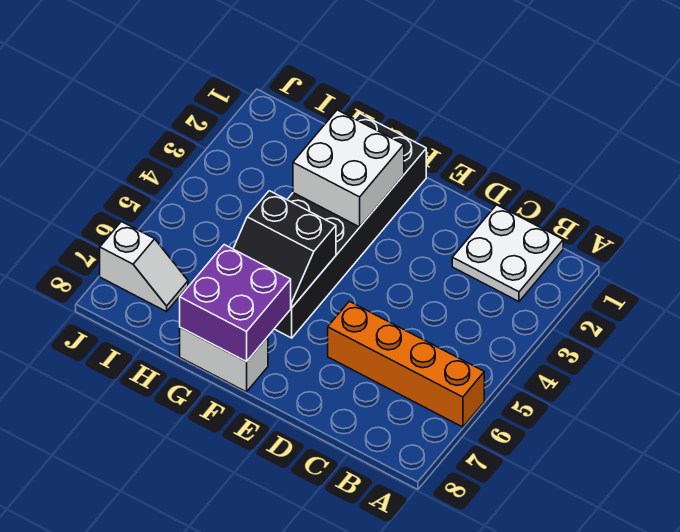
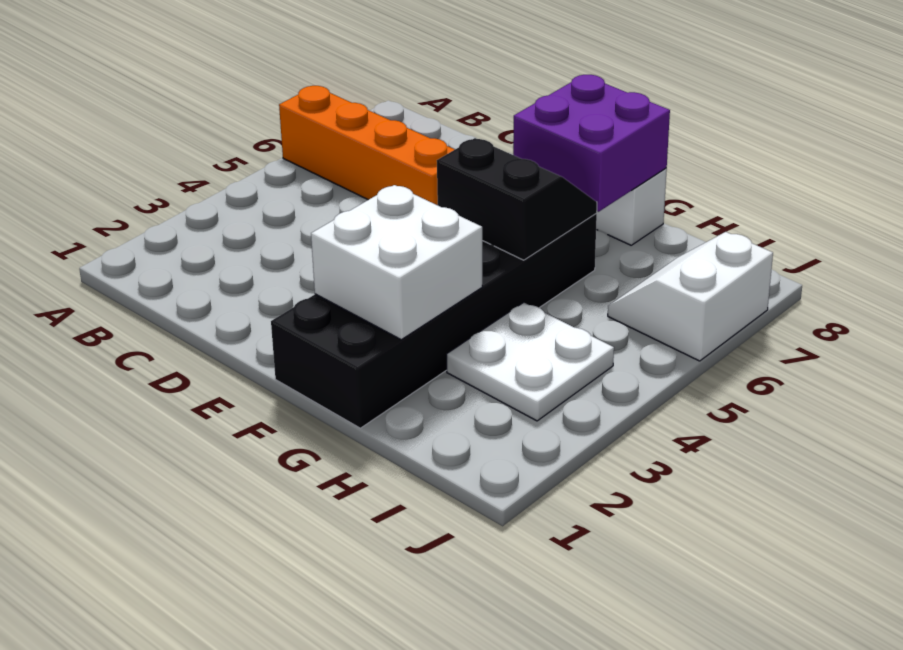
white 2x2 plate [452,205,563,301] -> white 2x2 plate moved to [447,302,614,421]
white 1x2 slope [100,222,188,312] -> white 2x2 slope [608,232,773,361]

